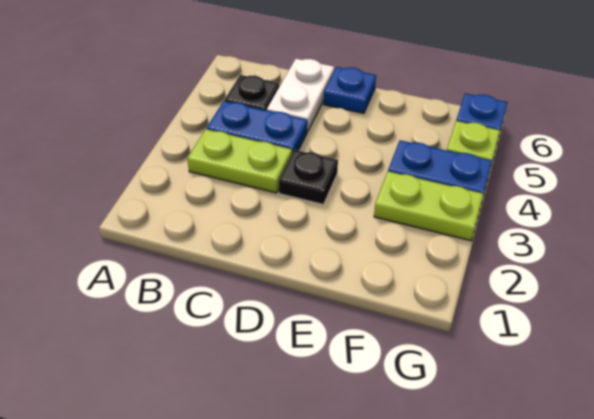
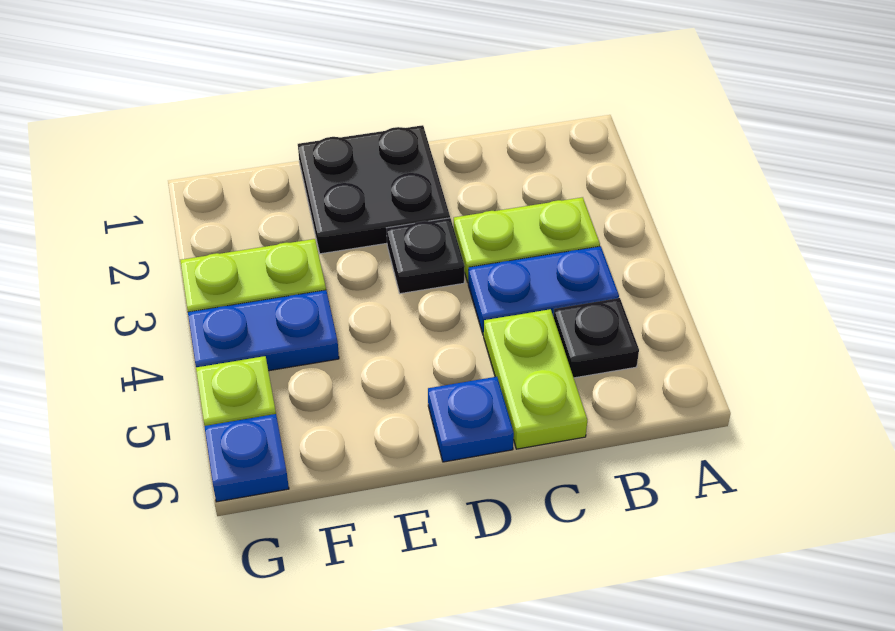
white 1x2 plate [267,59,334,132] -> lime 1x2 plate [484,309,587,449]
none -> black 2x2 plate [298,125,450,254]

